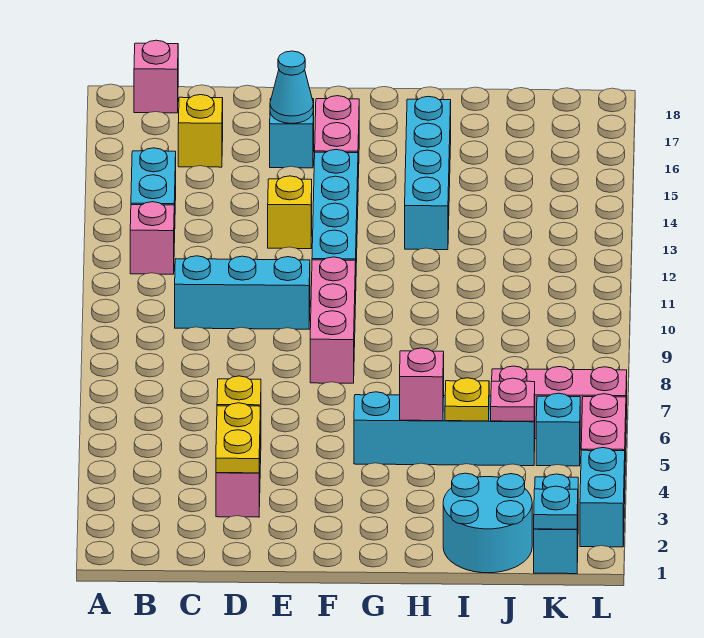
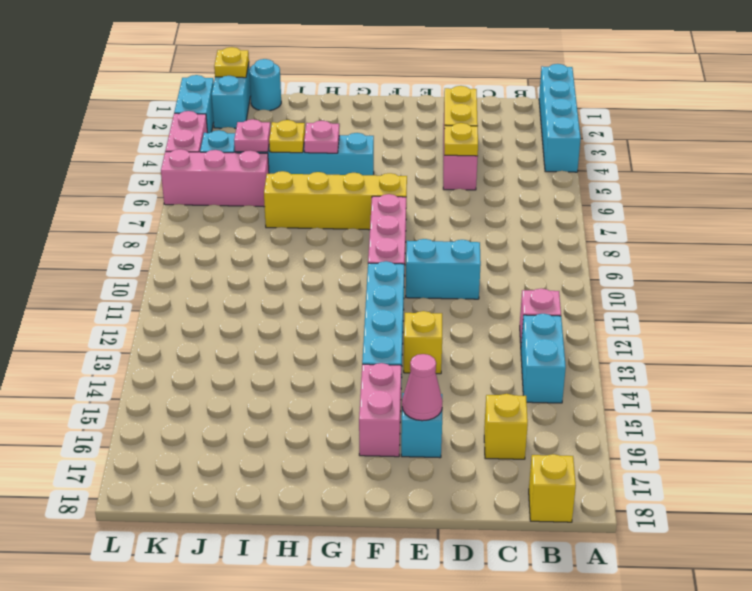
pink 1x1 brick [134,40,178,113] -> yellow 1x1 brick [529,454,576,522]
cyan 1x3 brick [175,256,310,329] -> cyan 1x2 brick [406,239,481,299]
cyan 1x1 cone [270,51,313,124] -> pink 1x1 cone [402,354,442,421]
none -> yellow 1x4 brick [264,171,407,230]
pink 1x1 brick [400,348,444,421] -> pink 1x1 plate [304,121,339,153]
cyan 1x4 brick [405,96,451,250] -> cyan 1x4 brick moved to [539,64,581,172]
cyan 2x2 round brick [443,473,532,573] -> cyan 1x1 round brick [249,59,281,111]
cyan 1x1 plate [534,486,578,529] -> yellow 1x1 plate [214,47,249,78]

